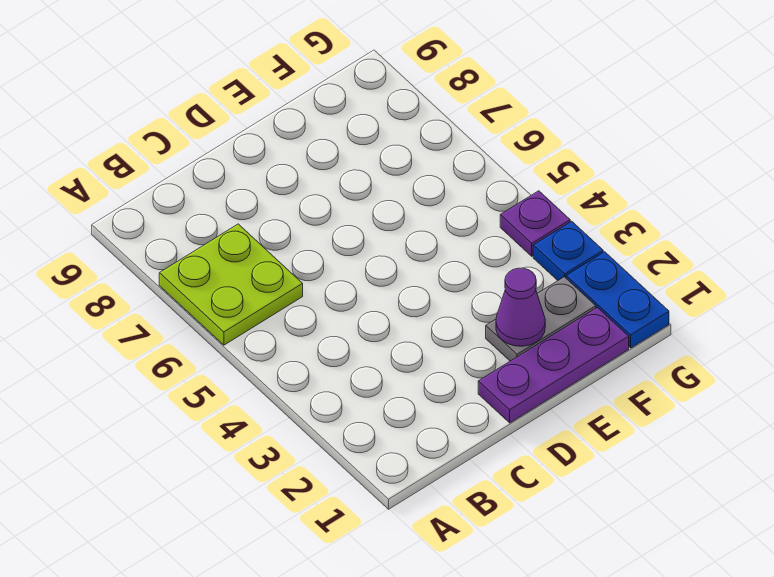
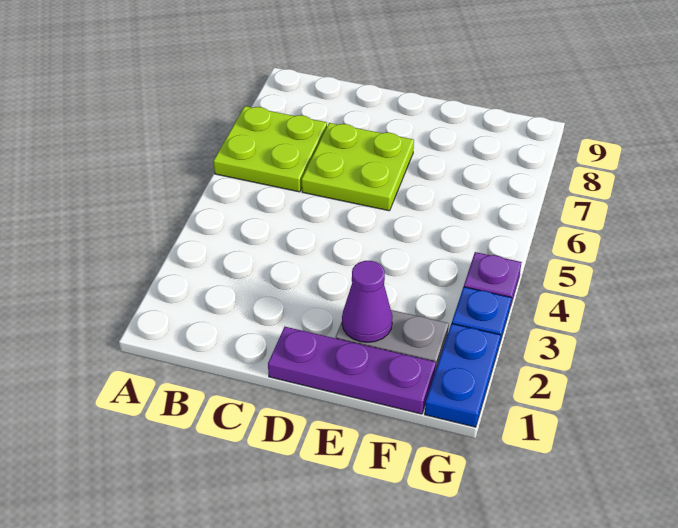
none -> lime 2x2 plate [302,123,414,211]

